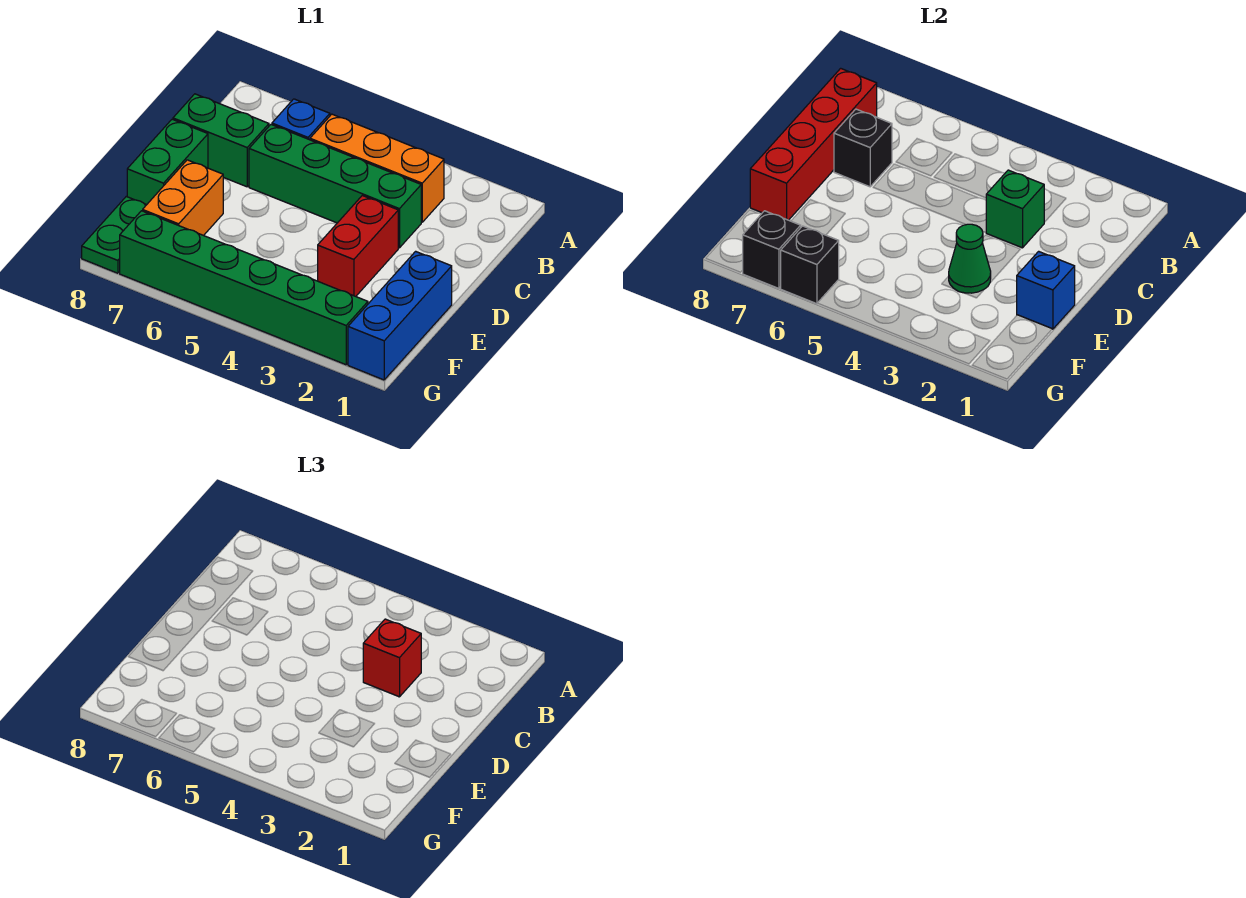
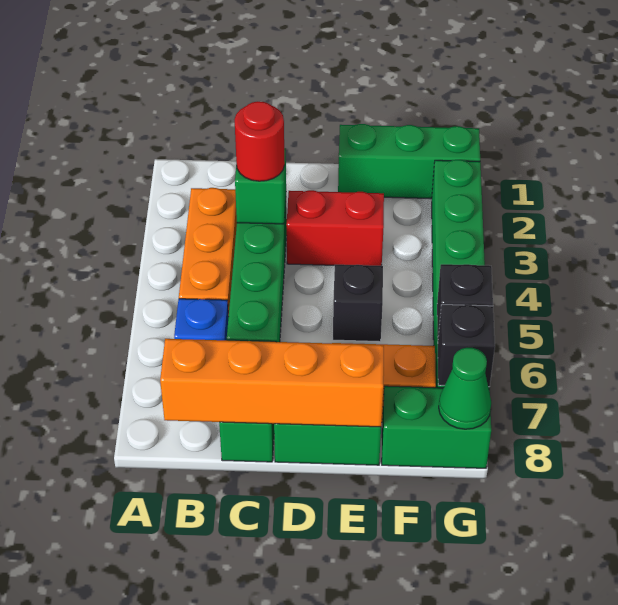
red 1x4 brick [750,68,877,220] -> orange 1x4 brick [160,339,384,427]
red 1x1 brick [363,619,421,697] -> red 1x1 round brick [235,101,285,181]
black 1x1 brick [834,109,892,187] -> black 1x1 brick moved to [333,265,383,342]
blue 1x3 brick [348,251,452,380] -> green 1x3 brick [338,124,480,199]
blue 1x1 brick [1017,251,1075,329] -> none
green 1x1 cone [949,224,991,293] -> green 1x1 cone moved to [439,348,491,429]
green 1x2 plate [82,197,146,273] -> green 1x2 brick [382,386,491,468]

